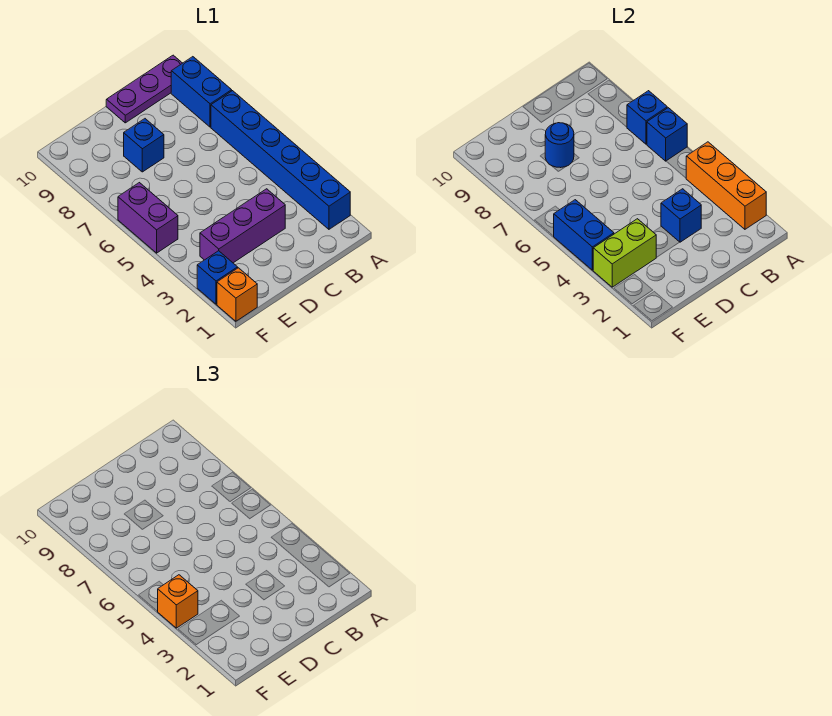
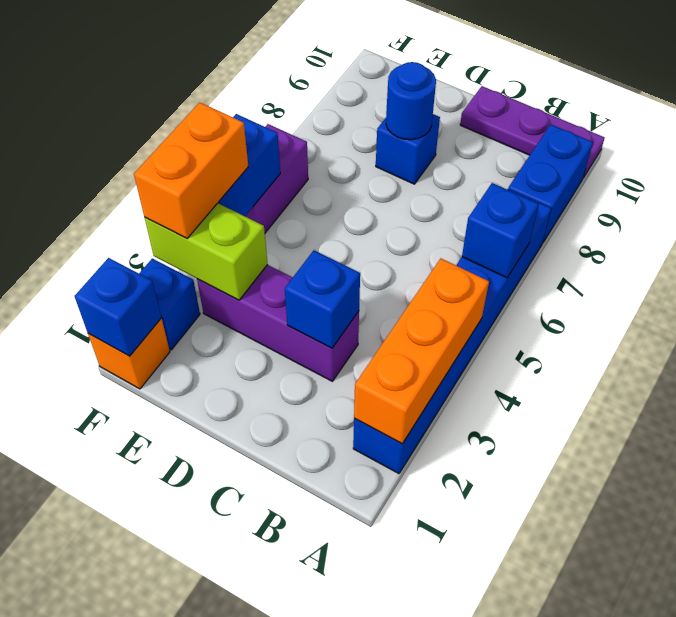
blue 1x1 brick [627,91,667,144] -> blue 1x1 brick moved to [75,258,161,356]
orange 1x1 brick [157,575,198,628] -> orange 1x2 brick [134,102,248,238]

